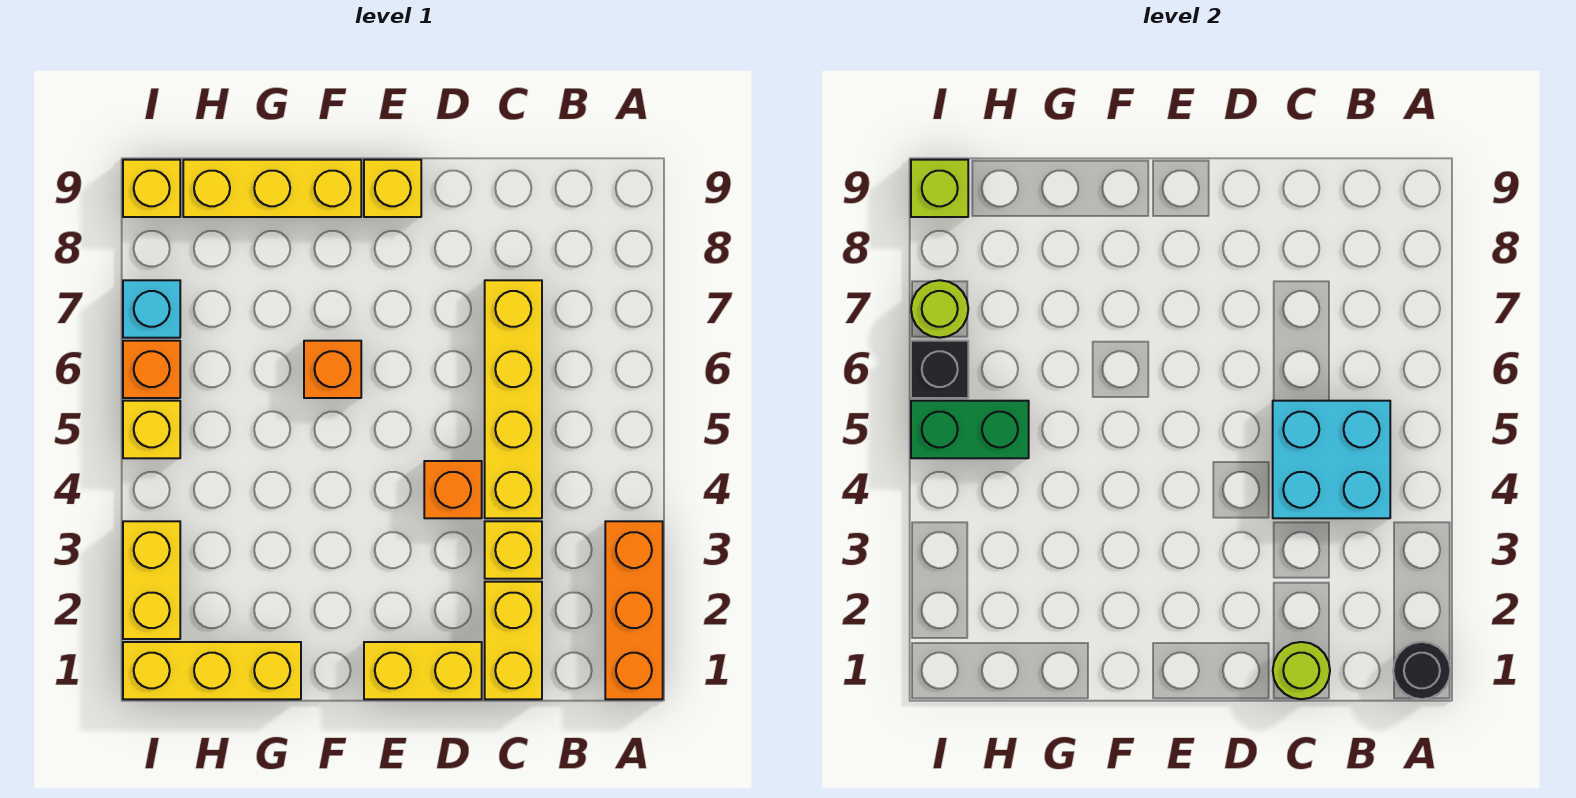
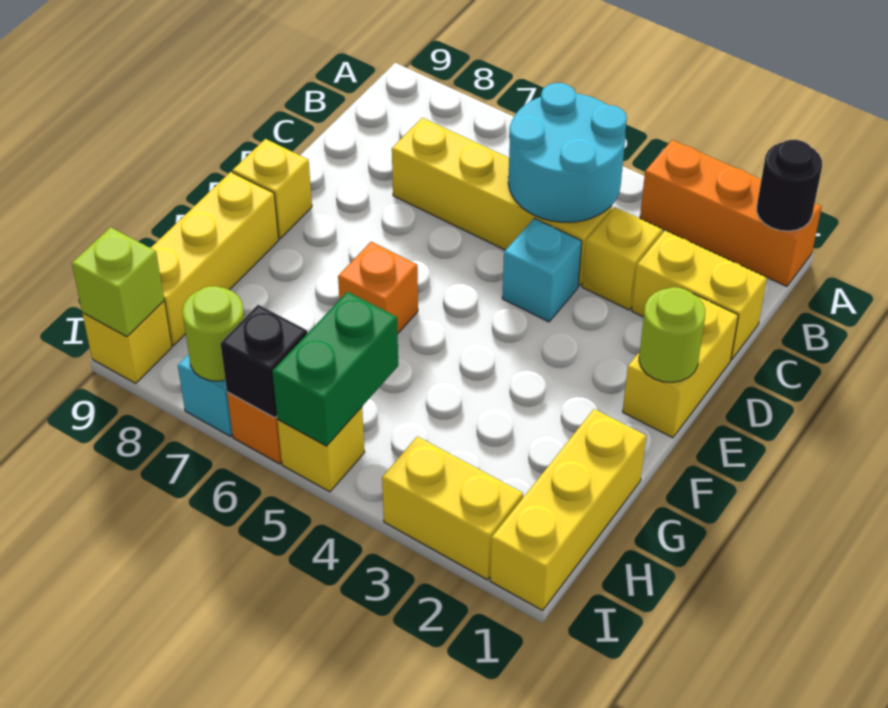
cyan 2x2 brick [1273,401,1390,518] -> cyan 2x2 round brick [508,83,627,222]
lime 1x1 round brick [1273,642,1330,699] -> lime 1x1 round brick moved to [639,287,705,383]
orange 1x1 brick [424,461,482,518] -> cyan 1x1 brick [502,218,582,322]

